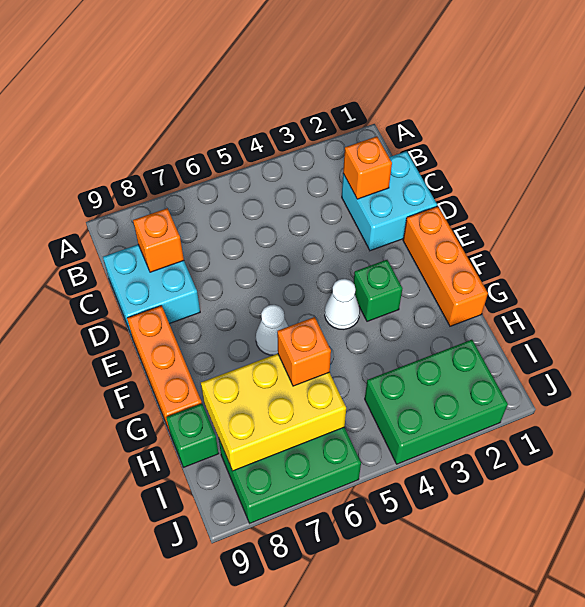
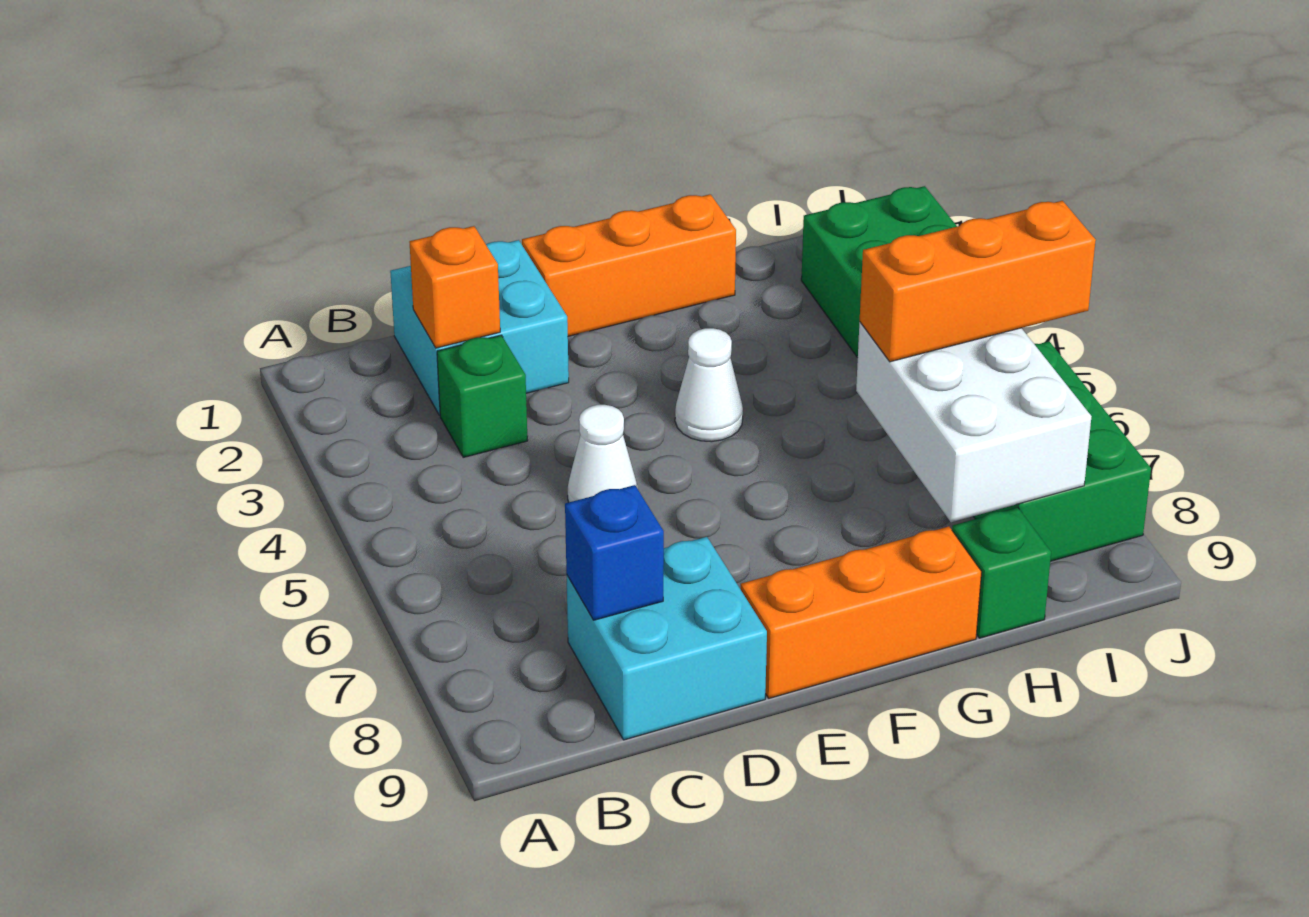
orange 1x1 brick [133,208,184,272] -> blue 1x1 brick [565,485,664,620]
green 1x1 brick [353,260,402,321] -> green 1x1 brick moved to [437,335,528,457]
white 1x1 cone [256,305,288,355] -> white 1x1 cone moved to [568,405,637,502]
yellow 2x3 brick [201,354,346,471] -> white 2x3 brick [856,322,1092,522]
orange 1x1 brick [277,317,331,386] -> orange 1x3 brick [860,201,1096,362]

